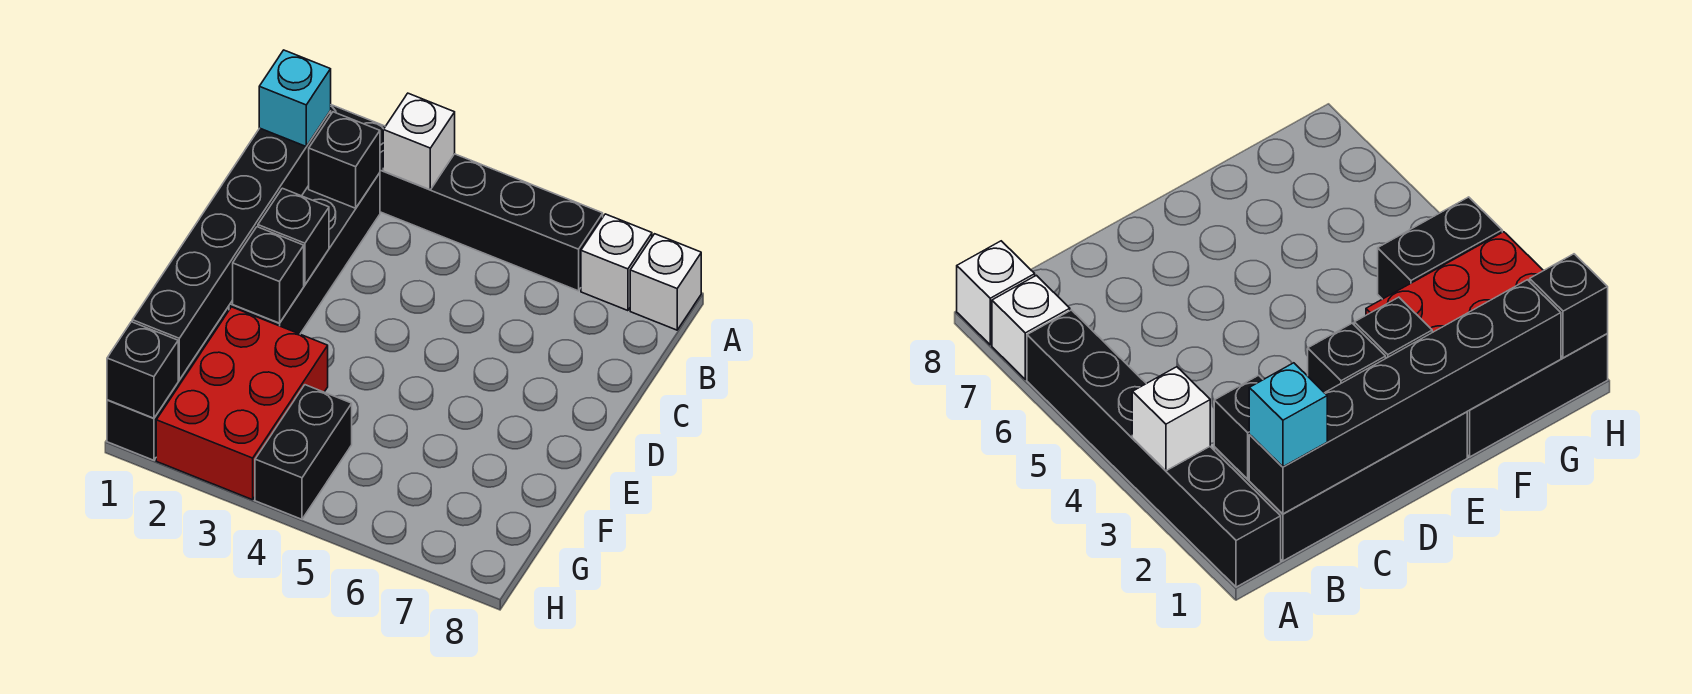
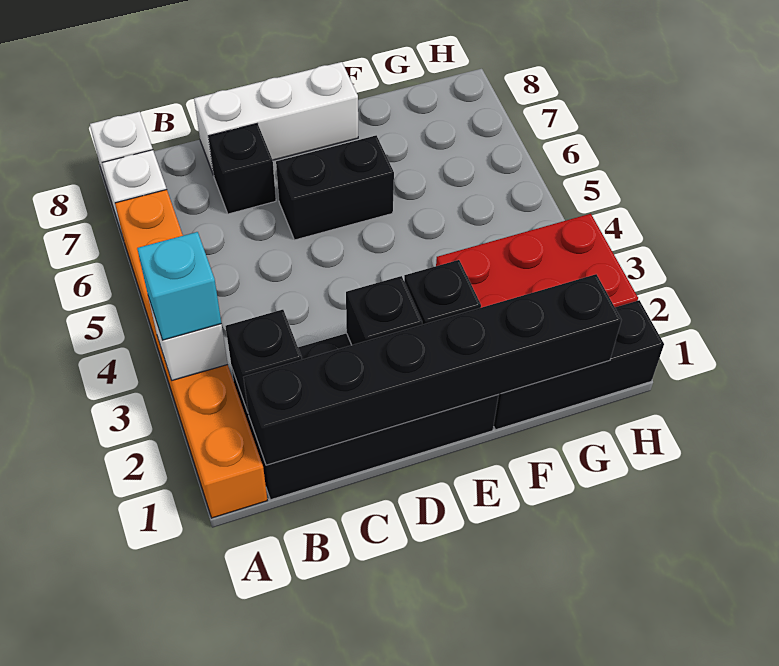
black 1x6 brick [330,105,603,291] -> orange 1x6 brick [115,189,267,518]
cyan 1x1 brick [259,50,331,146] -> cyan 1x1 brick moved to [137,232,221,340]
none -> white 1x3 brick [194,62,358,175]
black 1x2 brick [255,385,352,519] -> black 1x2 brick moved to [276,135,394,240]
black 1x1 brick [107,322,178,418] -> black 1x1 brick moved to [208,123,276,214]

